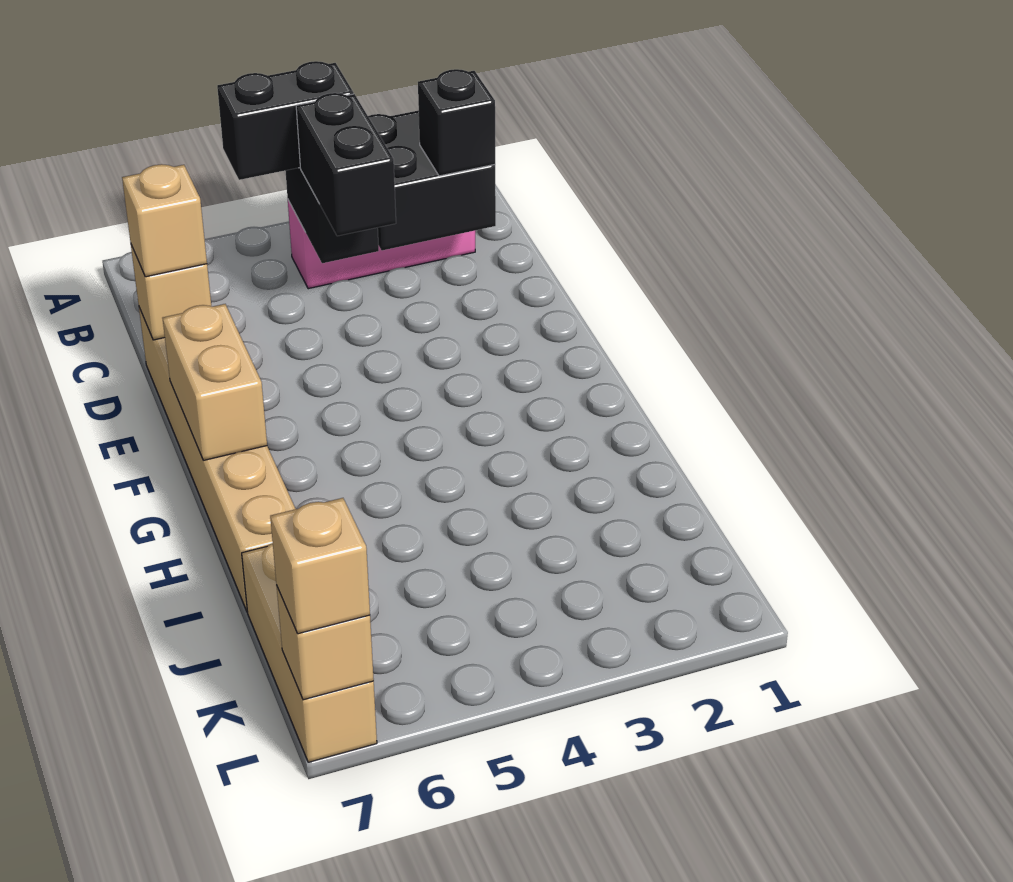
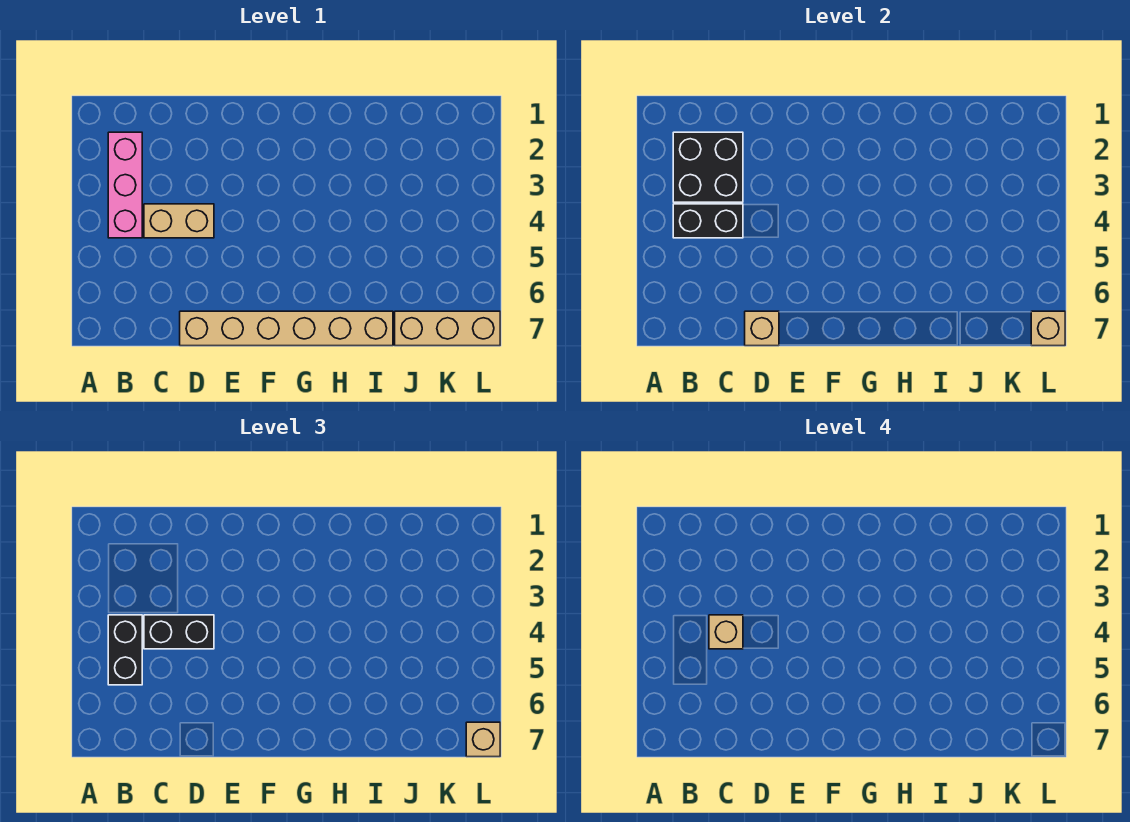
black 1x1 brick [418,69,495,176] -> none
tan 1x1 brick [122,164,207,277] -> tan 1x1 brick moved to [709,615,743,649]
tan 1x2 brick [163,304,267,460] -> tan 1x2 brick moved to [144,204,214,238]

